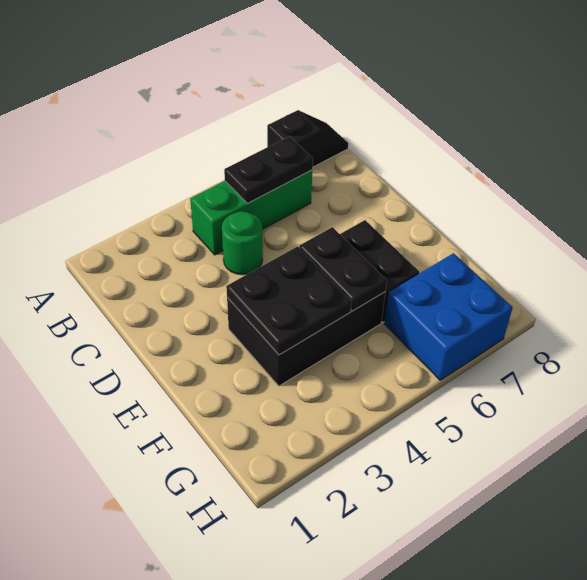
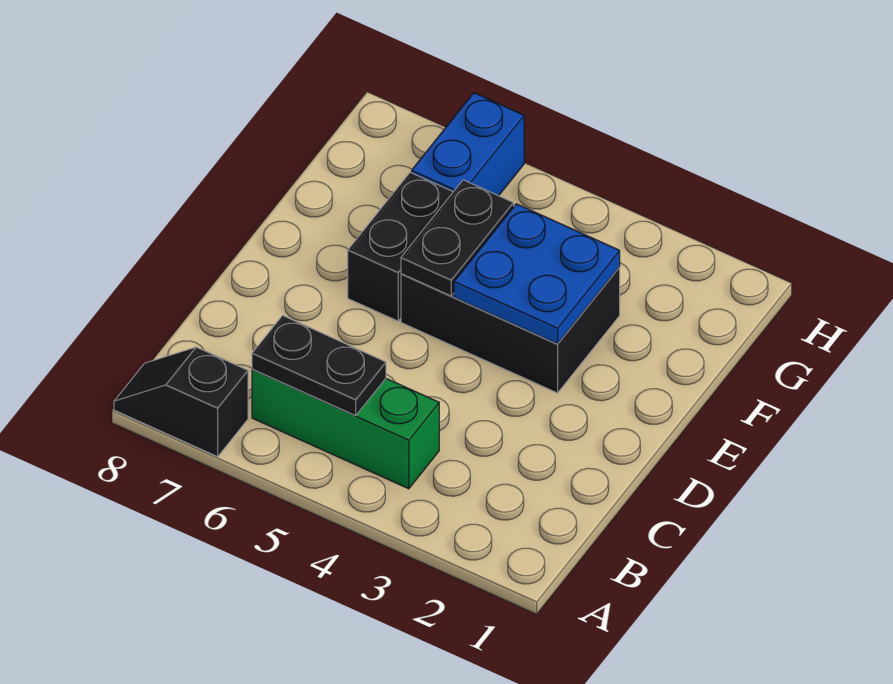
green 1x1 round brick [222,211,263,275] -> none
black 2x2 plate [226,246,352,355] -> blue 2x2 plate [454,204,620,344]
blue 2x2 brick [384,253,513,380] -> blue 1x2 brick [412,93,524,196]

